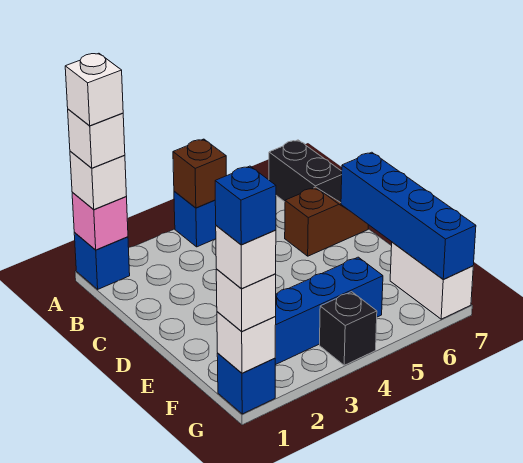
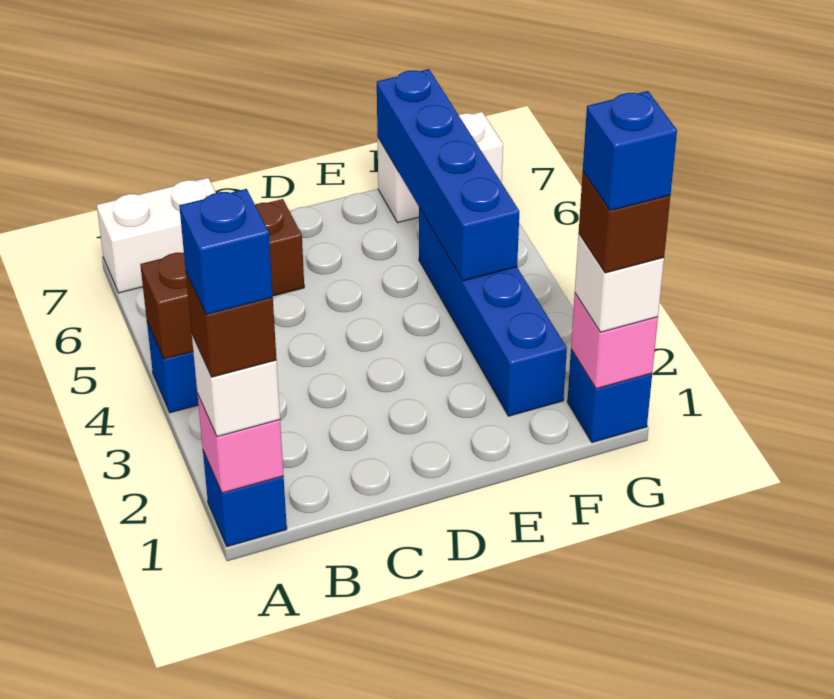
white 1x1 brick [68,109,125,168] -> brown 1x1 brick [186,273,277,377]
white 1x1 brick [65,53,123,126] -> blue 1x1 brick [179,189,273,315]
black 1x2 brick [269,140,342,203] -> white 1x2 brick [97,178,216,293]
blue 1x4 brick [341,152,476,279] -> blue 1x4 brick turned to [377,69,519,281]
white 1x1 brick [217,312,276,373] -> pink 1x1 brick [571,294,658,389]
white 1x1 brick [216,225,276,289] -> brown 1x1 brick [579,172,670,273]
black 1x1 brick [320,292,377,365] -> none

